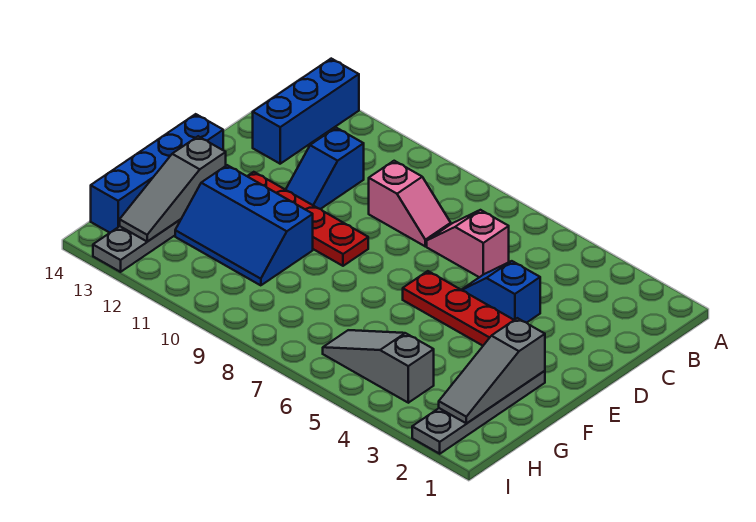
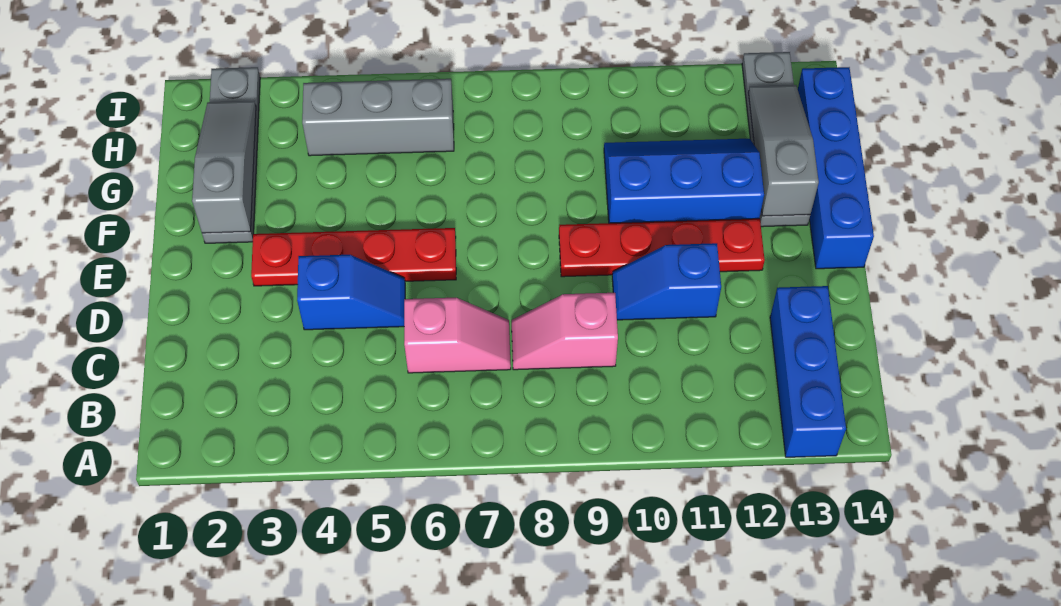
blue 1x2 slope [286,128,364,209] -> blue 1x2 slope turned to [612,243,721,320]
grey 1x3 slope [323,330,434,403] -> grey 1x3 brick [302,79,454,156]

